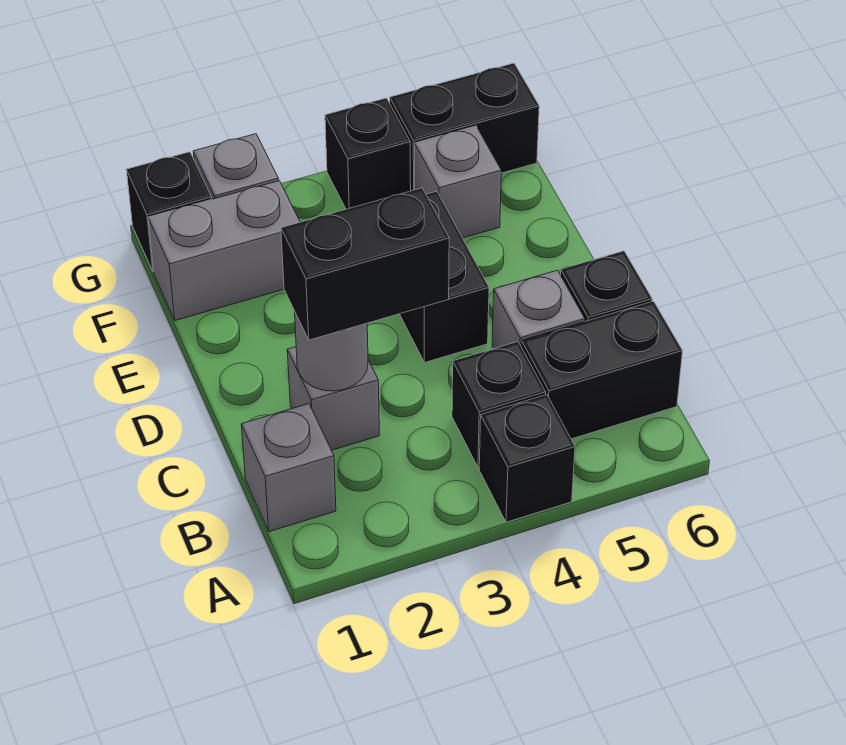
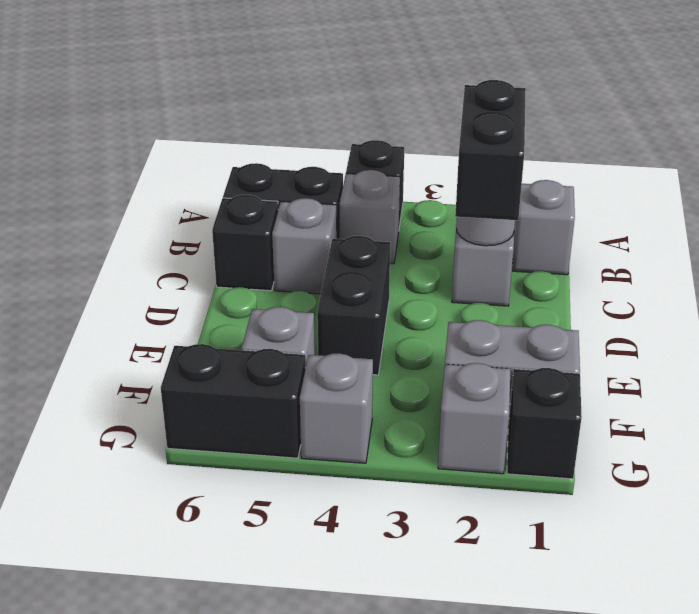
black 1x1 brick [452,342,546,467] -> grey 1x1 brick [340,170,400,264]
black 1x2 brick [281,188,449,340] -> black 1x2 brick turned to [455,80,526,220]
black 1x1 brick [325,98,411,209] -> grey 1x1 brick [300,353,373,463]

